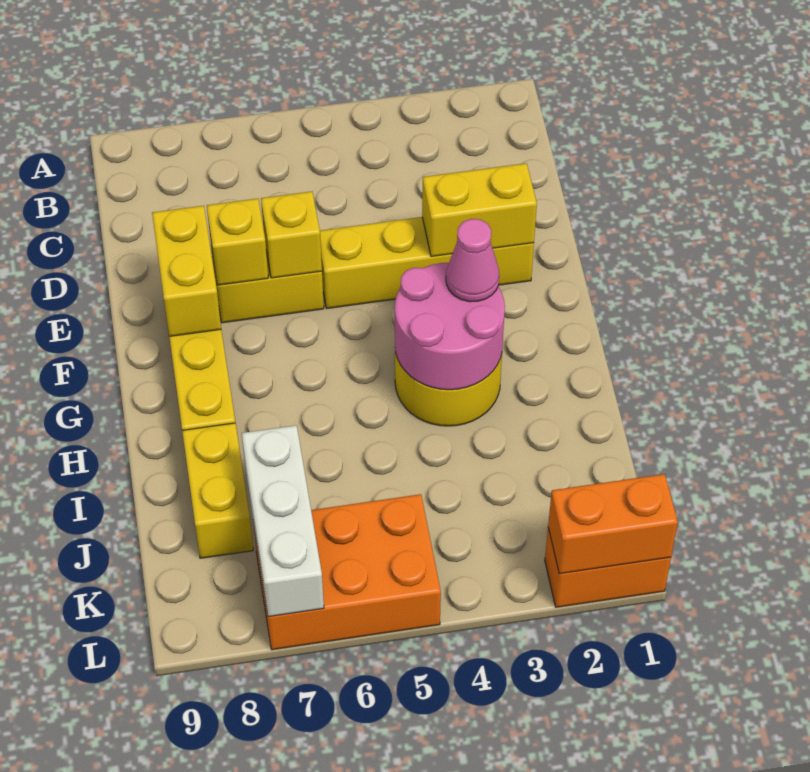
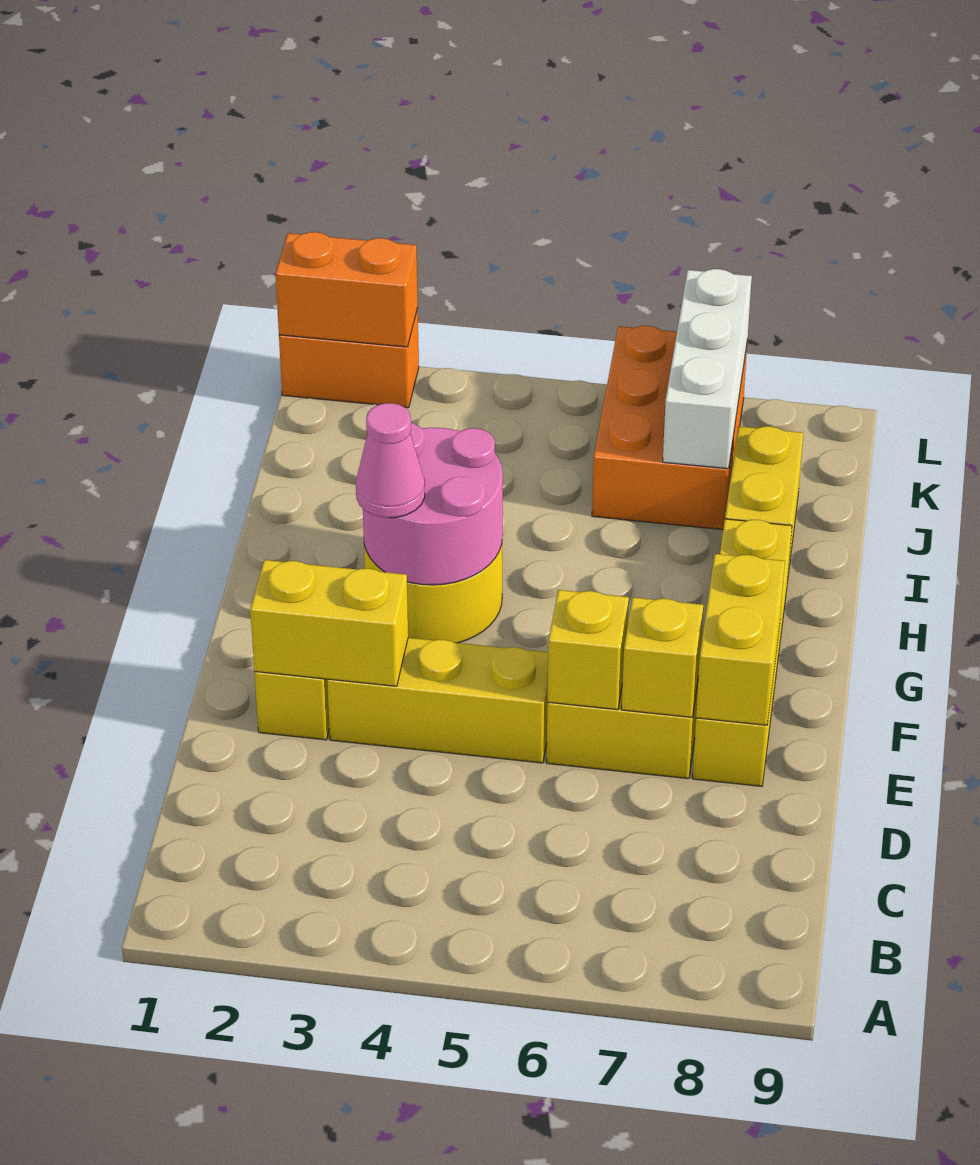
orange 2x3 brick [253,494,441,650] -> orange 2x3 brick turned to [592,326,748,530]

